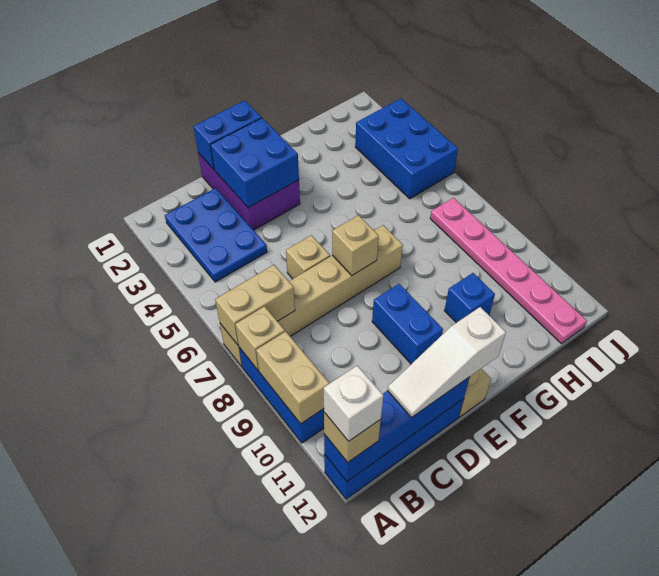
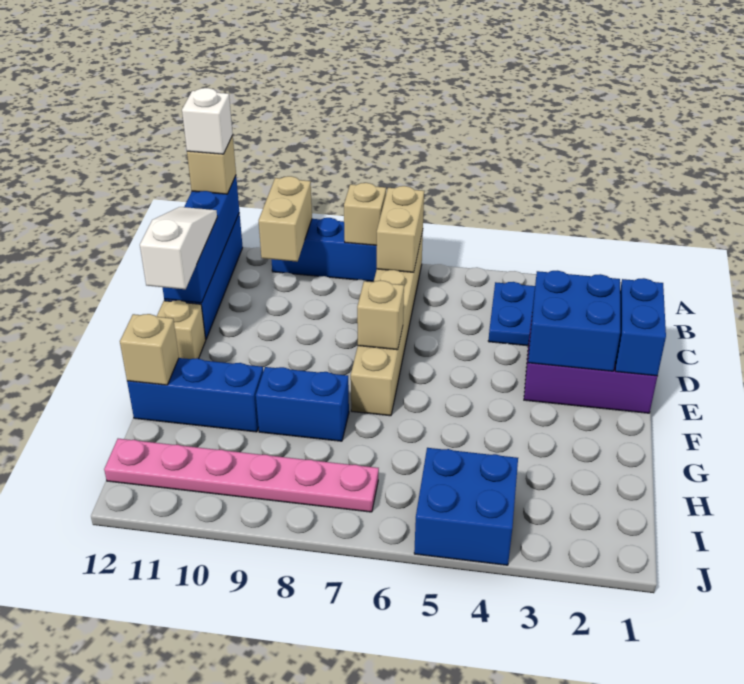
tan 1x2 brick [256,331,329,424] -> tan 1x2 brick turned to [259,176,312,262]
tan 1x1 brick [286,235,330,279] -> tan 1x1 brick moved to [120,314,179,385]
blue 1x2 brick [372,284,443,364] -> blue 1x2 brick moved to [256,367,349,441]
blue 1x1 brick [444,273,495,323] -> blue 1x3 brick [127,358,263,432]
blue 2x3 brick [355,98,458,199] -> blue 2x2 brick [414,448,518,565]

